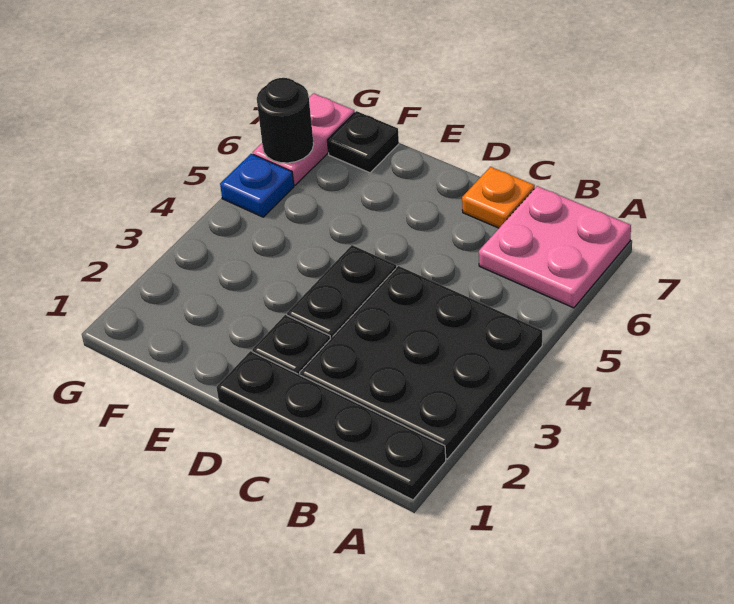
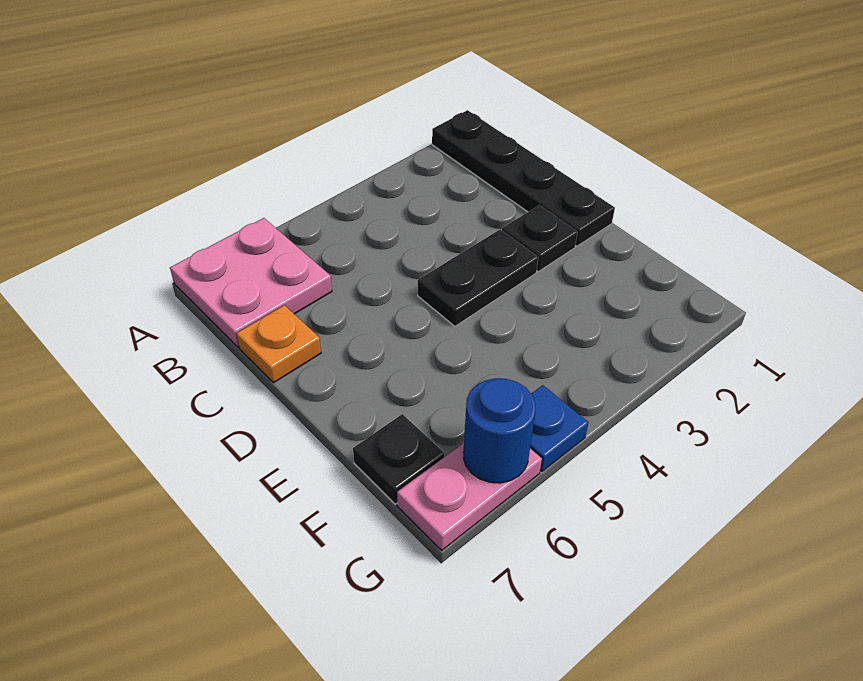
black 3x3 plate [300,266,542,459] -> none
black 1x1 round brick [257,78,314,163] -> blue 1x1 round brick [463,378,535,483]

